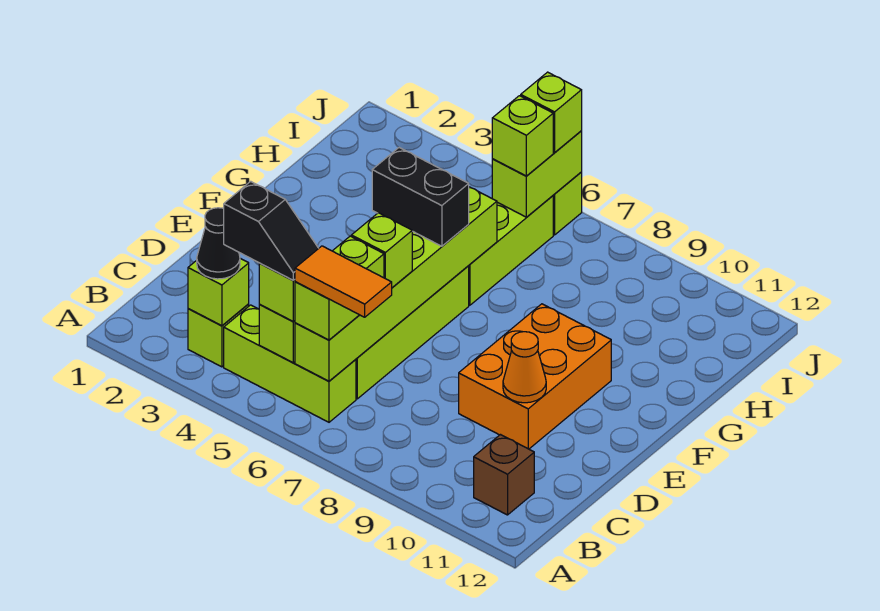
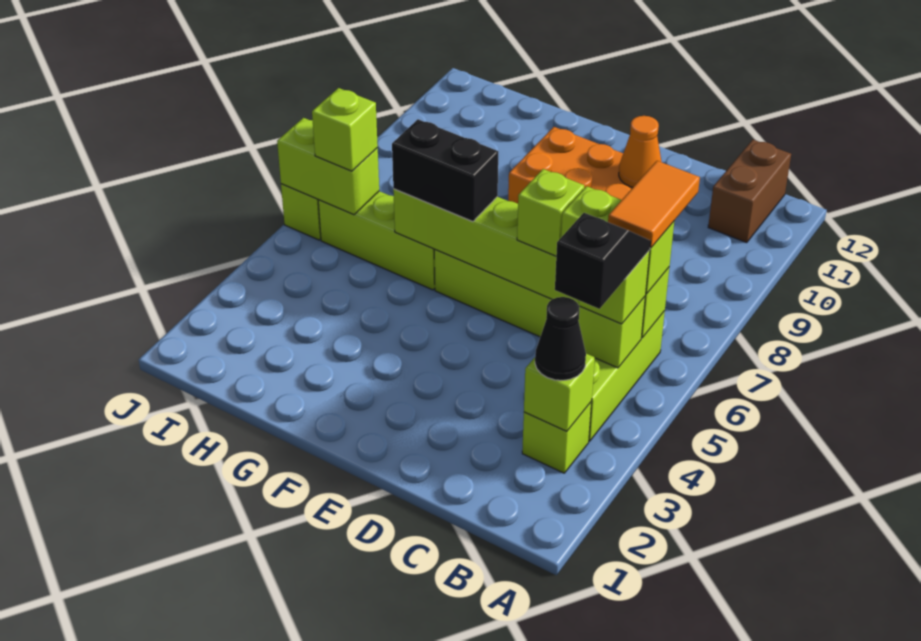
brown 1x1 brick [474,435,534,515] -> brown 1x2 brick [708,140,791,243]
black 1x2 brick [372,148,469,246] -> black 1x2 brick turned to [392,119,498,222]
lime 1x1 brick [521,72,582,153] -> none

